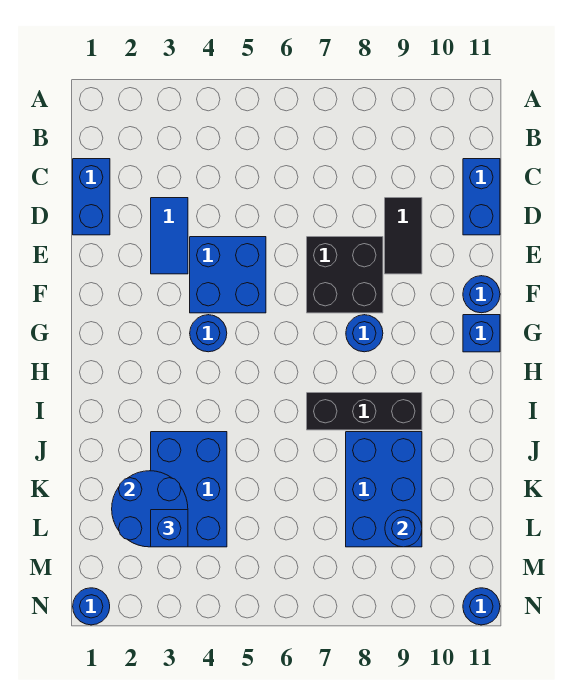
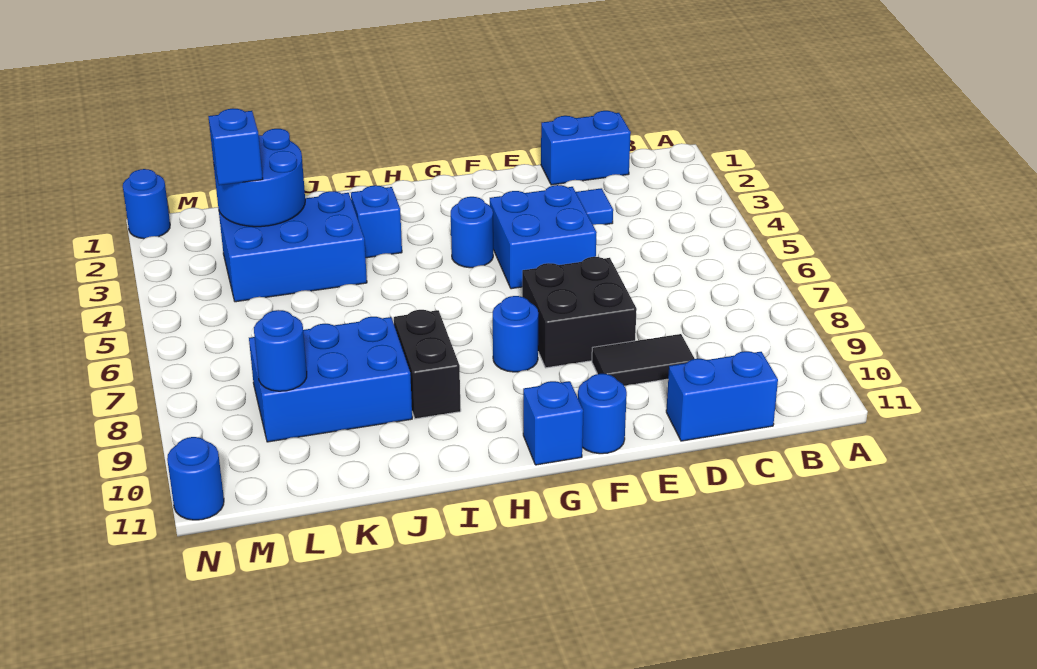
none -> blue 1x1 brick [351,185,402,258]
black 1x3 brick [307,393,422,430] -> black 1x2 brick [394,310,461,419]

